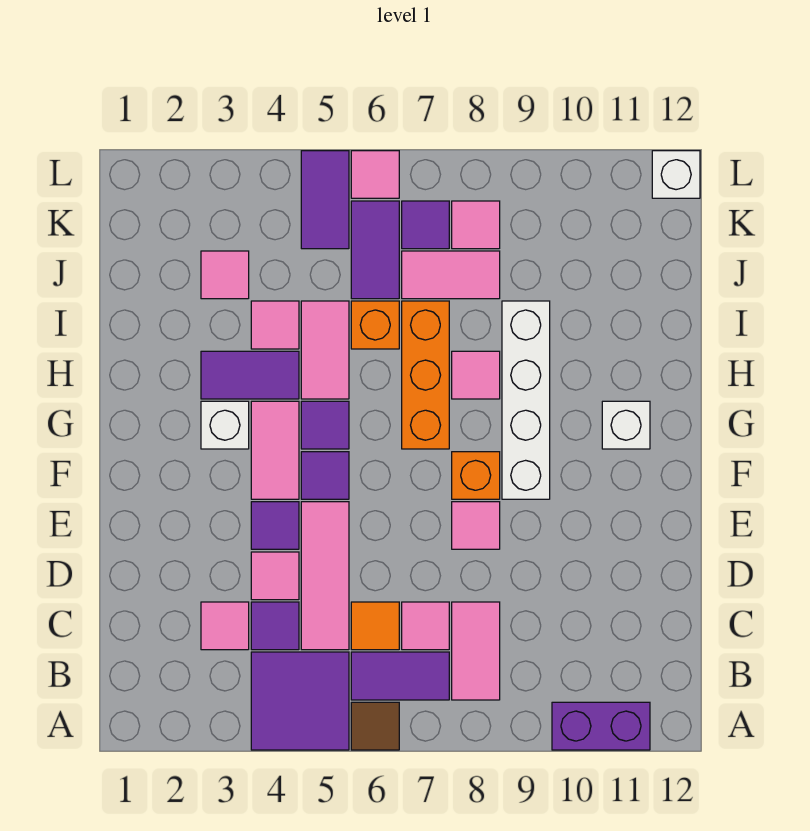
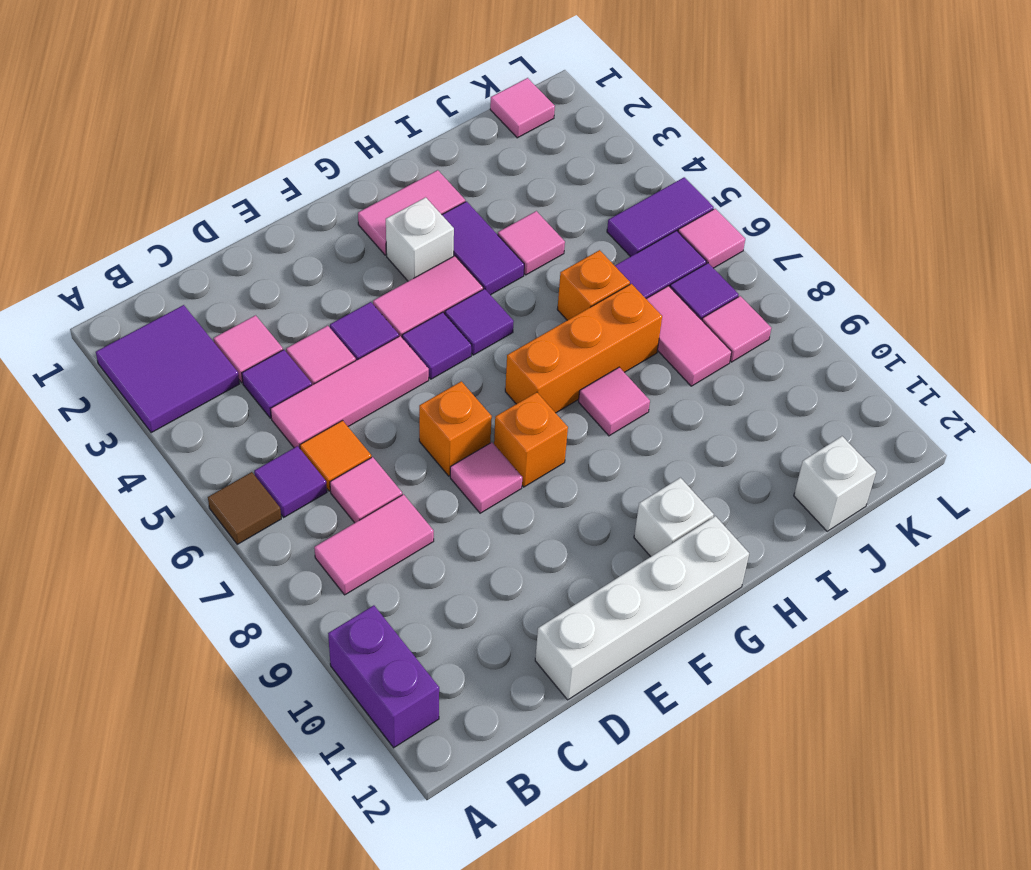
purple 2x2 tile [251,652,349,750] -> purple 2x2 tile moved to [96,305,240,433]
purple 1x2 tile [351,652,449,700] -> purple 1x1 tile [254,446,327,517]
none -> orange 1x1 brick [419,381,492,476]
white 1x4 brick [502,301,550,499] -> white 1x4 brick moved to [535,516,749,700]
pink 1x2 tile [301,301,349,399] -> pink 1x2 tile moved to [358,170,465,255]
pink 1x1 tile [201,251,249,299] -> pink 1x1 tile moved to [490,78,555,138]
white 1x1 brick [652,151,700,198] -> white 1x1 brick moved to [794,436,876,531]

